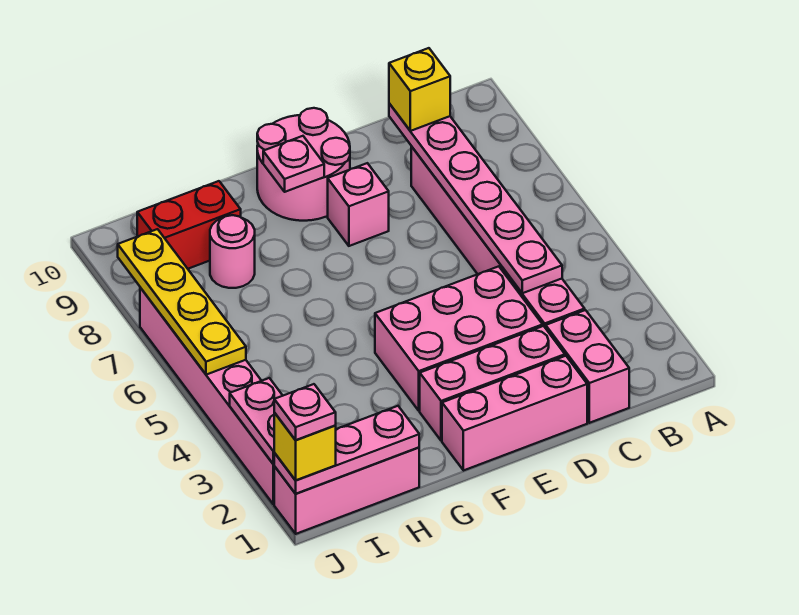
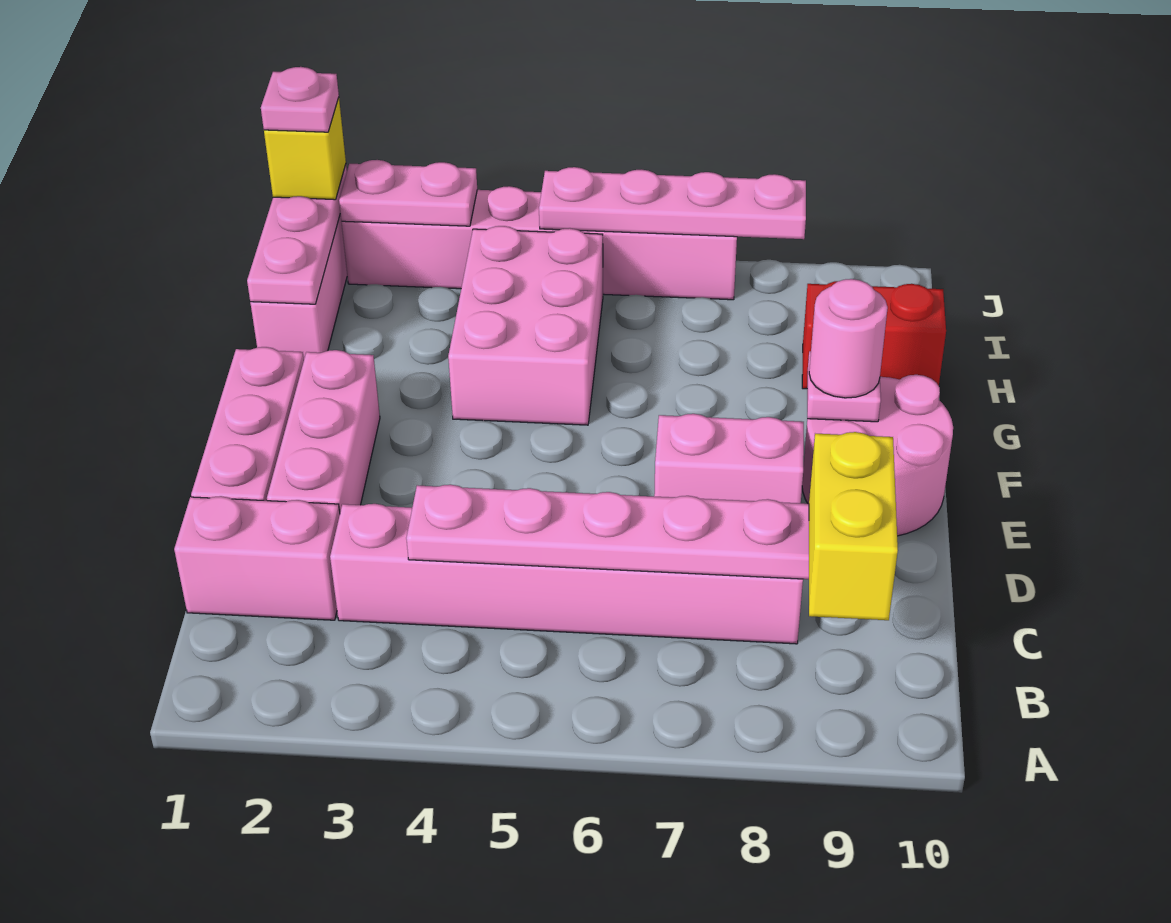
yellow 1x1 brick [389,48,450,131] -> yellow 1x2 brick [809,432,898,620]
pink 2x3 brick [375,266,543,411] -> pink 2x3 brick moved to [448,226,603,425]
pink 1x1 brick [328,163,389,246] -> pink 1x2 brick [654,414,804,503]
pink 1x1 round brick [210,215,255,288] -> pink 1x1 round brick moved to [809,279,888,398]
red 1x2 brick [137,181,241,269] -> red 1x2 brick turned to [802,281,946,389]
yellow 1x4 plate [118,229,246,375] -> pink 1x4 plate [539,167,806,239]

